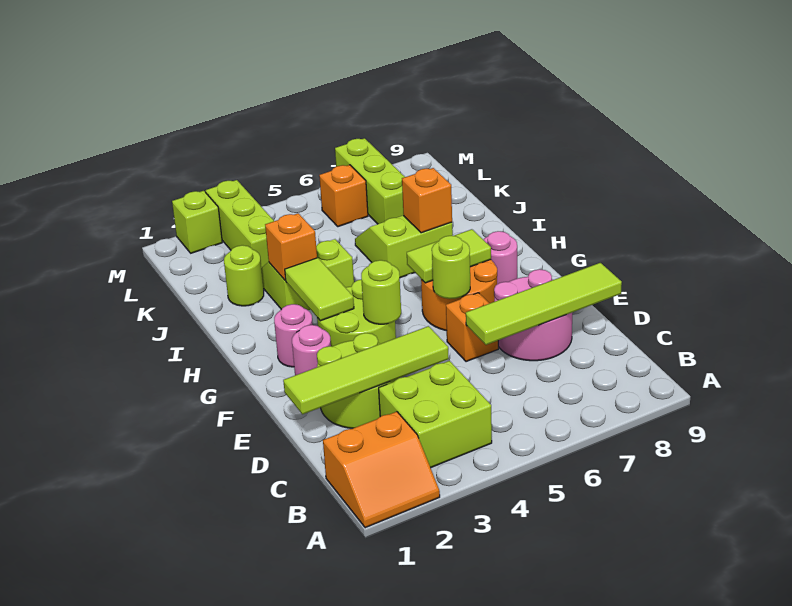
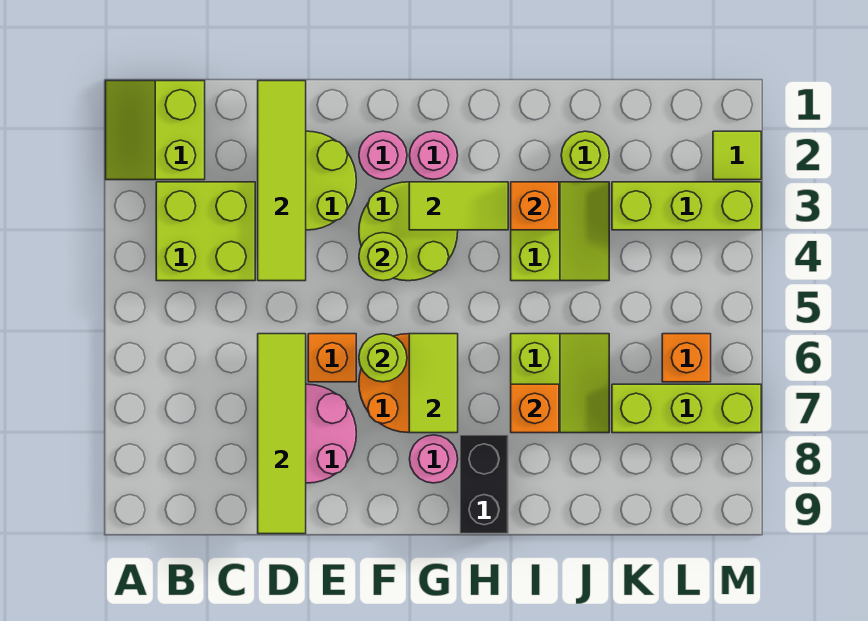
orange 2x2 slope [323,412,440,528] -> lime 2x2 slope [106,81,205,180]
none -> black 1x2 brick [460,435,508,534]
lime 1x1 brick [172,191,222,253] -> lime 1x1 tile [713,131,761,180]

